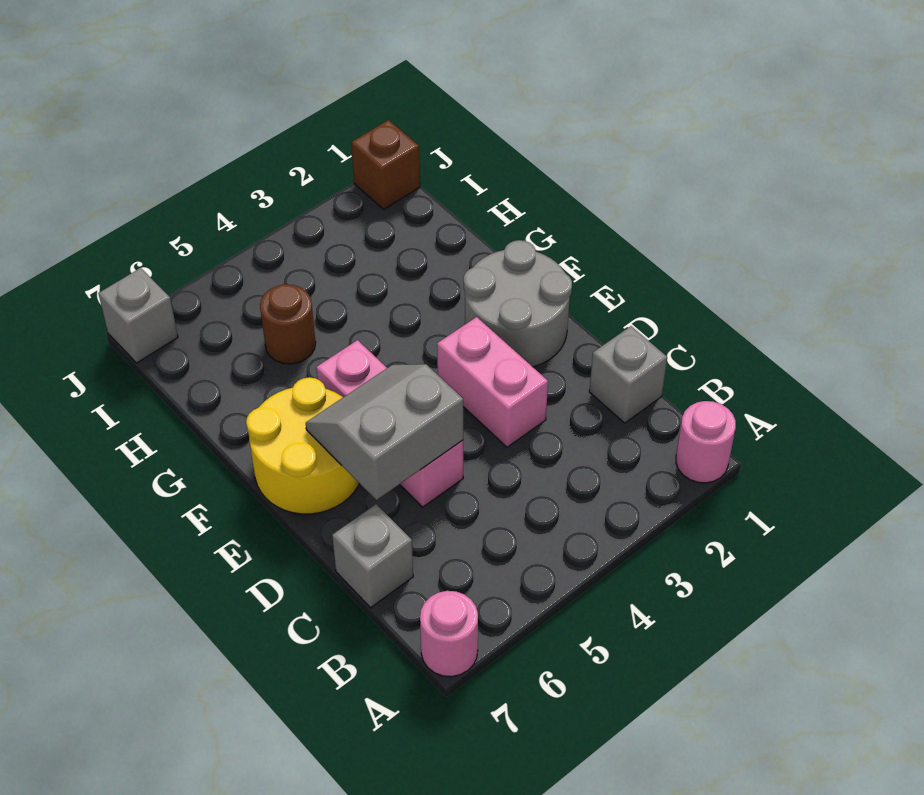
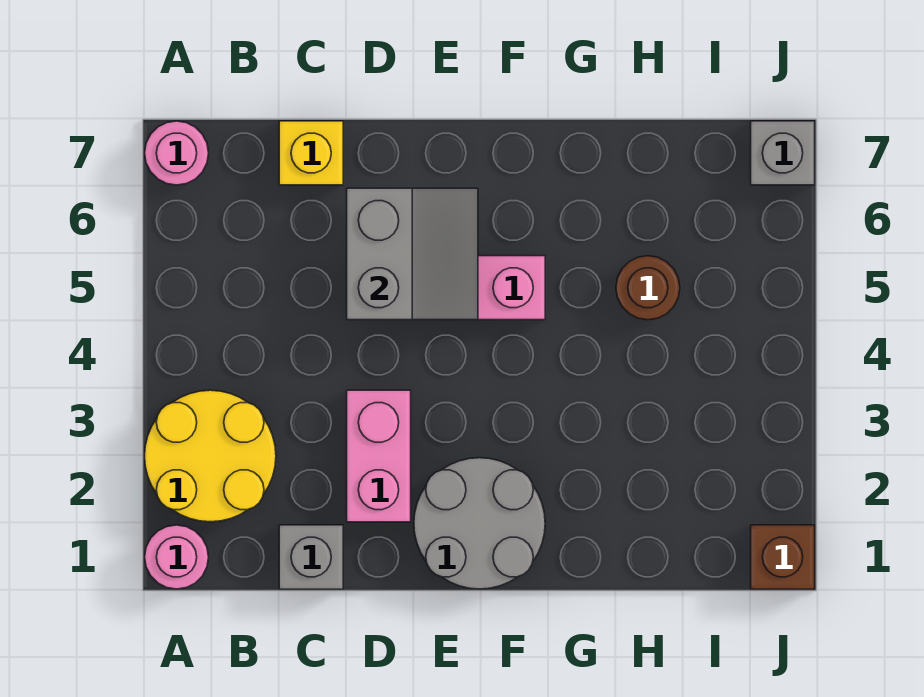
grey 1x1 brick [332,504,413,608] -> yellow 1x1 brick [279,121,343,185]
pink 1x2 brick [437,317,548,447] -> pink 1x2 brick turned to [347,390,411,522]
yellow 2x2 round brick [246,377,359,514] -> yellow 2x2 round brick moved to [145,390,276,522]

